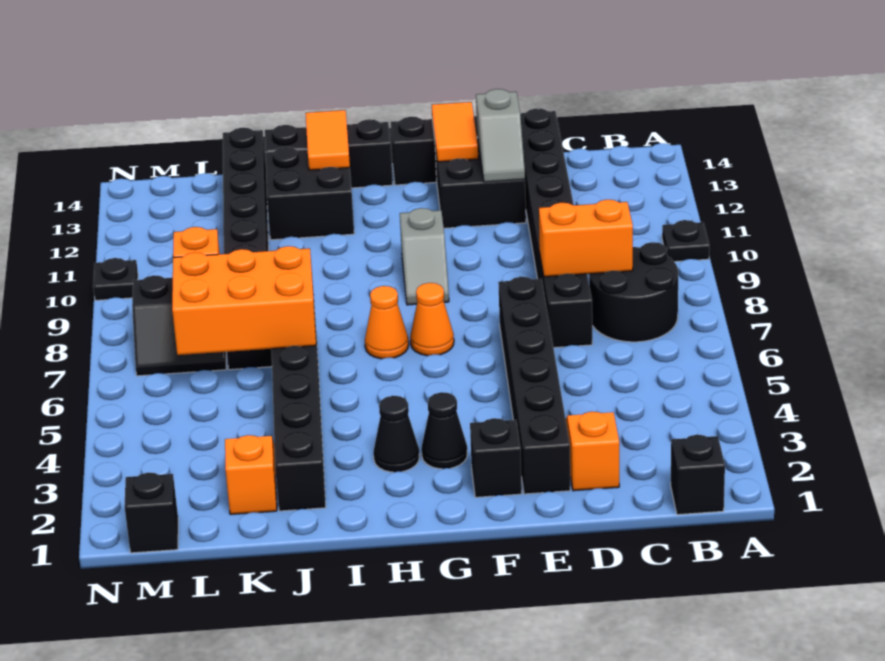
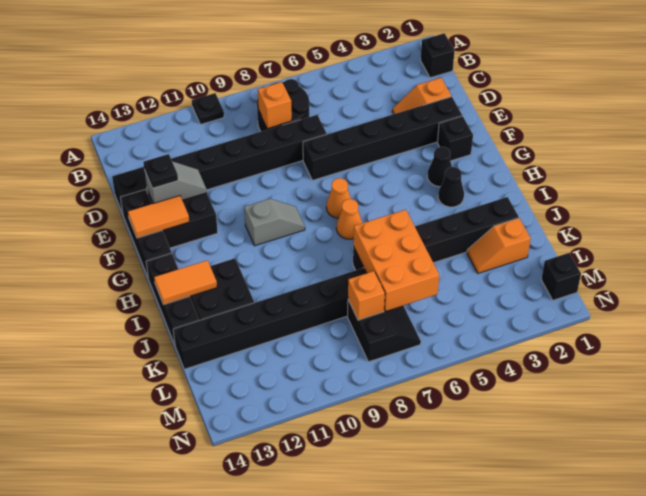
orange 1x2 brick [539,200,633,277] -> orange 1x1 brick [258,82,292,128]
black 1x1 plate [93,258,138,300] -> black 1x1 plate moved to [143,154,178,188]

